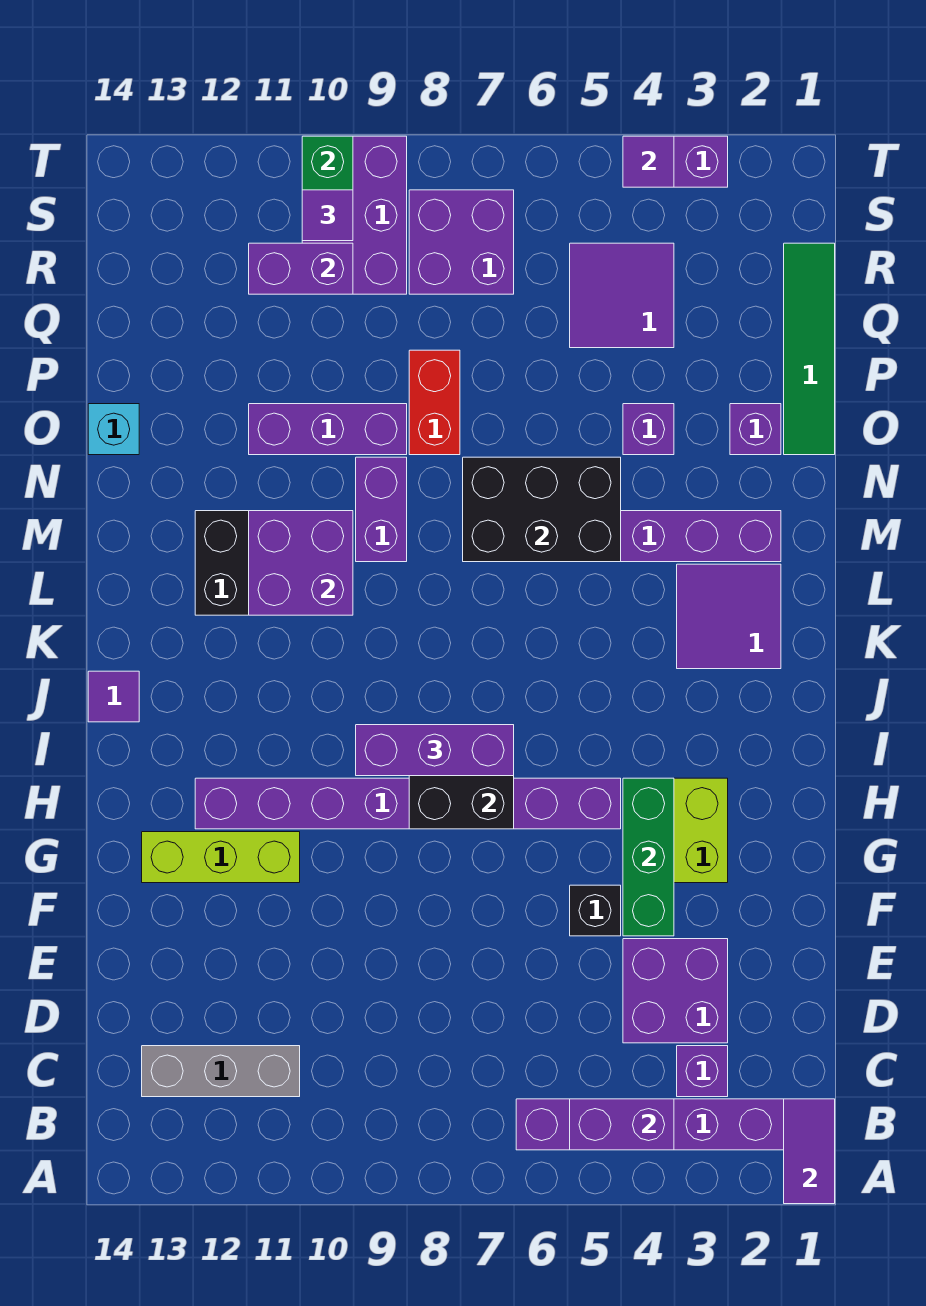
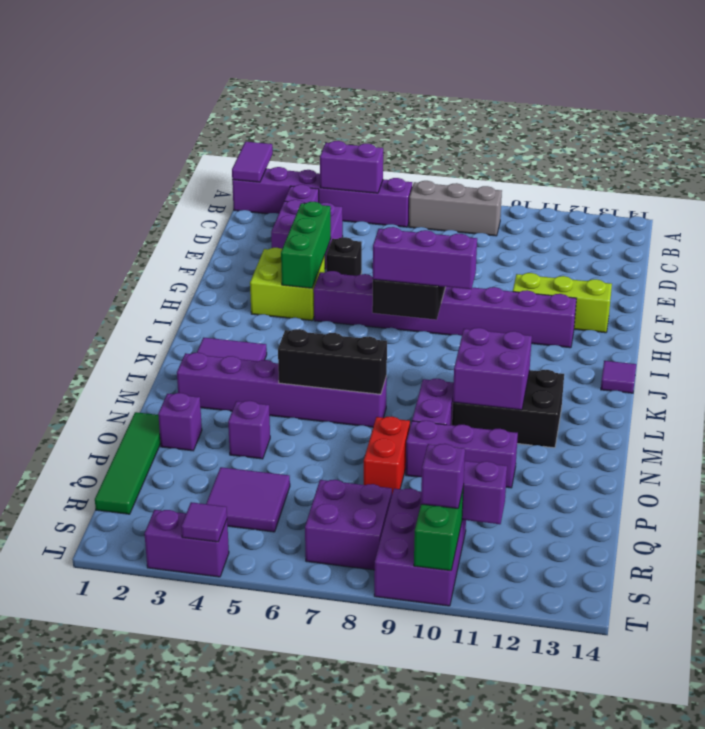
grey 1x3 brick [142,1046,300,1097] -> grey 1x3 brick moved to [409,181,502,236]
black 2x3 brick [463,457,621,562] -> black 1x3 brick [278,329,387,394]
cyan 1x1 brick [88,404,139,455] -> none
purple 1x1 tile [302,190,353,241] -> purple 1x1 brick [421,444,465,508]

